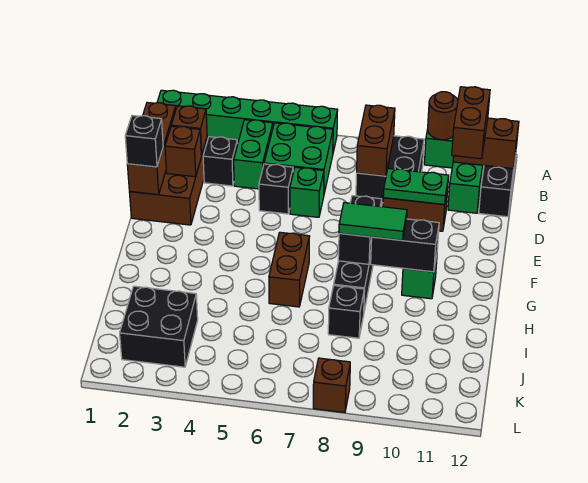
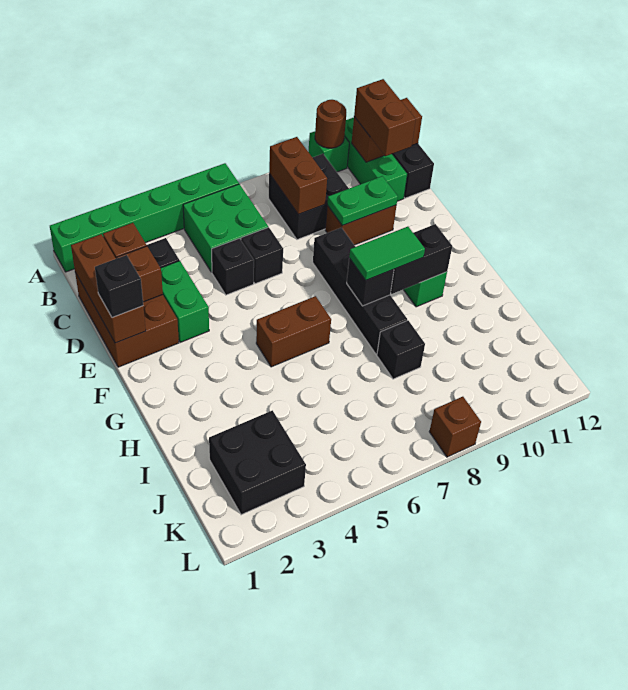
green 1x2 brick [234,120,273,189] -> green 1x2 brick moved to [161,261,209,342]
green 1x1 brick [290,167,324,217] -> black 1x1 brick [241,227,283,284]
brown 1x2 brick [269,232,310,307] -> brown 1x2 brick turned to [256,296,331,367]

